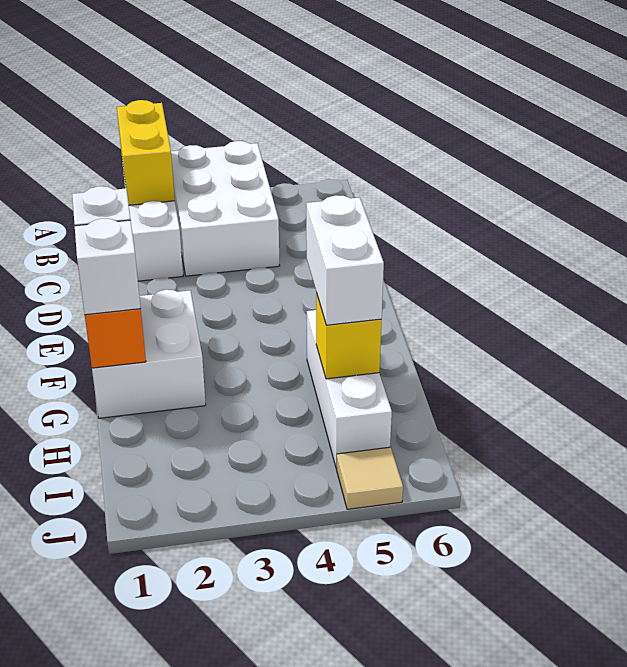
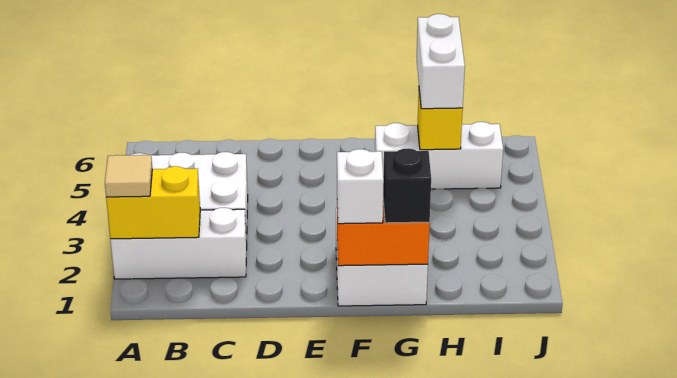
white 1x1 brick [75,218,141,315] -> black 1x1 brick [383,149,431,223]
white 1x2 brick [306,195,384,325] -> white 1x2 brick turned to [417,14,465,109]
tan 1x1 tile [336,447,403,509] -> tan 1x1 tile moved to [105,155,152,197]

